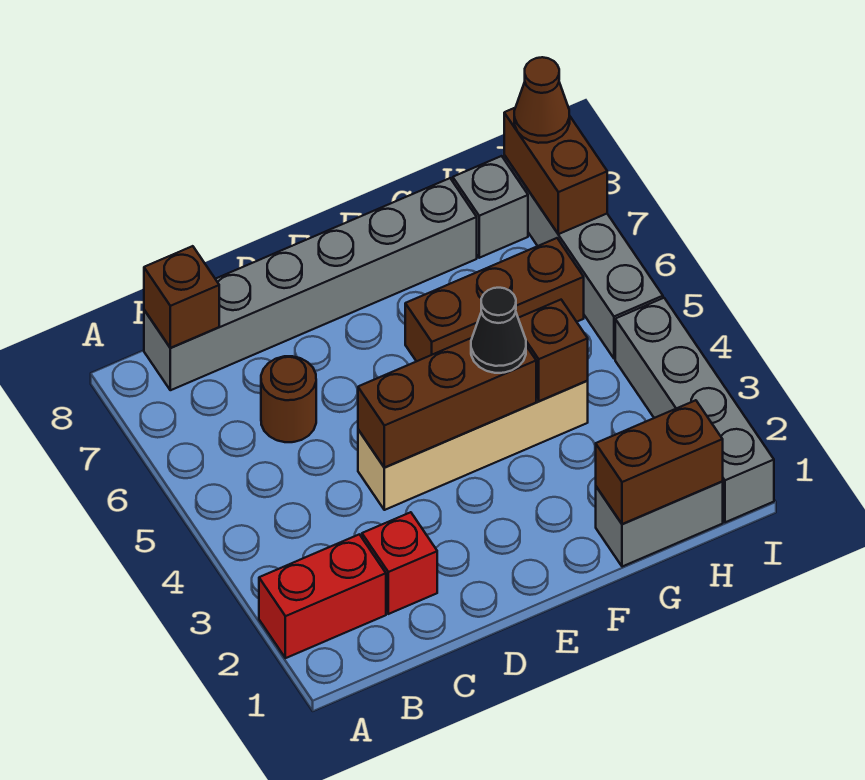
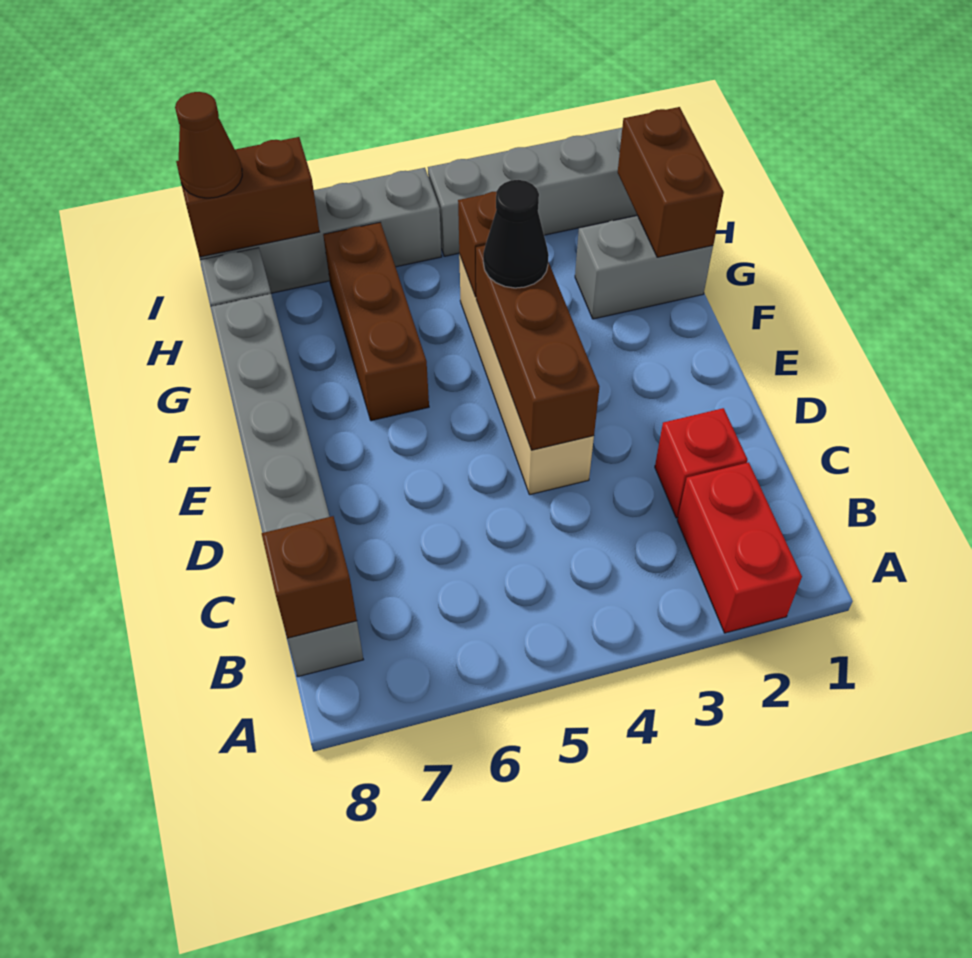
brown 1x1 round brick [261,356,316,442] -> none
grey 1x2 brick [596,482,723,567] -> grey 1x2 brick turned to [575,216,713,319]

